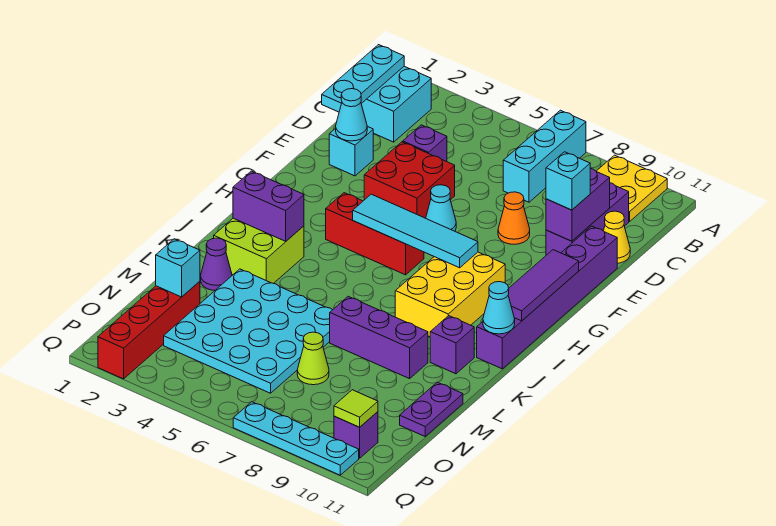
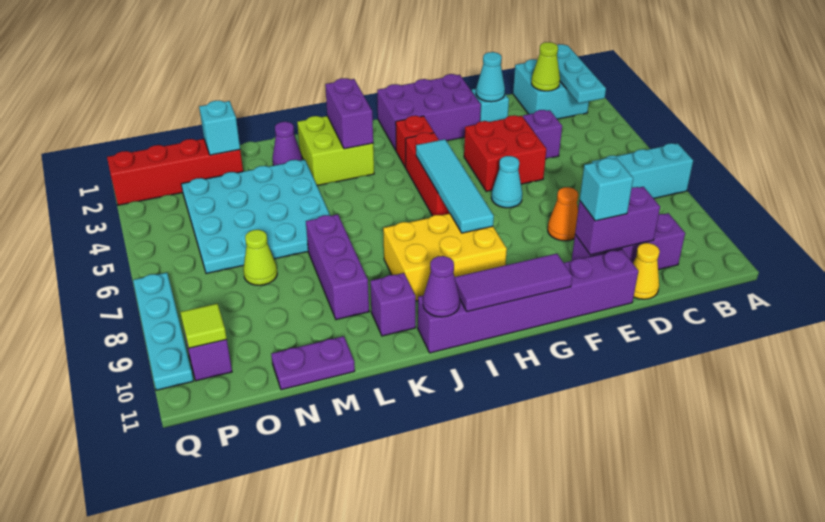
yellow 2x2 plate [596,155,667,221] -> none
cyan 1x3 plate [322,45,404,112] -> cyan 1x3 plate turned to [557,44,606,103]
none -> lime 1x1 cone [531,42,560,91]
none -> purple 2x3 brick [377,74,481,150]
none -> red 1x1 brick [396,116,434,168]
cyan 1x1 cone [483,282,515,334] -> purple 1x1 cone [423,256,460,317]

